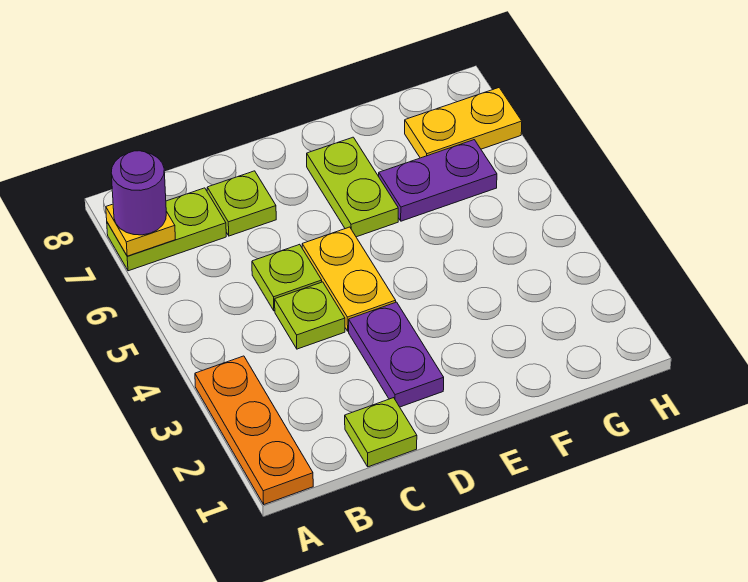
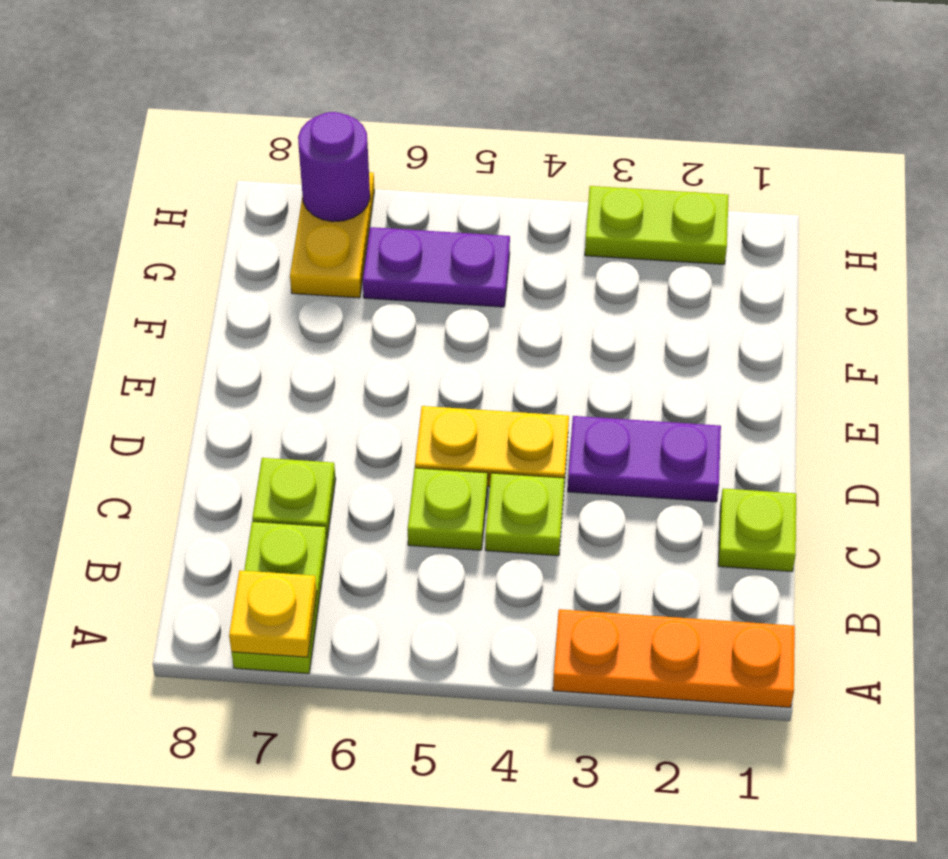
purple 1x1 round brick [111,151,166,235] -> purple 1x1 round brick moved to [298,112,370,222]
lime 1x2 plate [307,137,398,237] -> lime 1x2 plate moved to [585,186,729,264]
purple 1x2 plate [379,140,497,221] -> purple 1x2 plate turned to [363,227,510,307]

